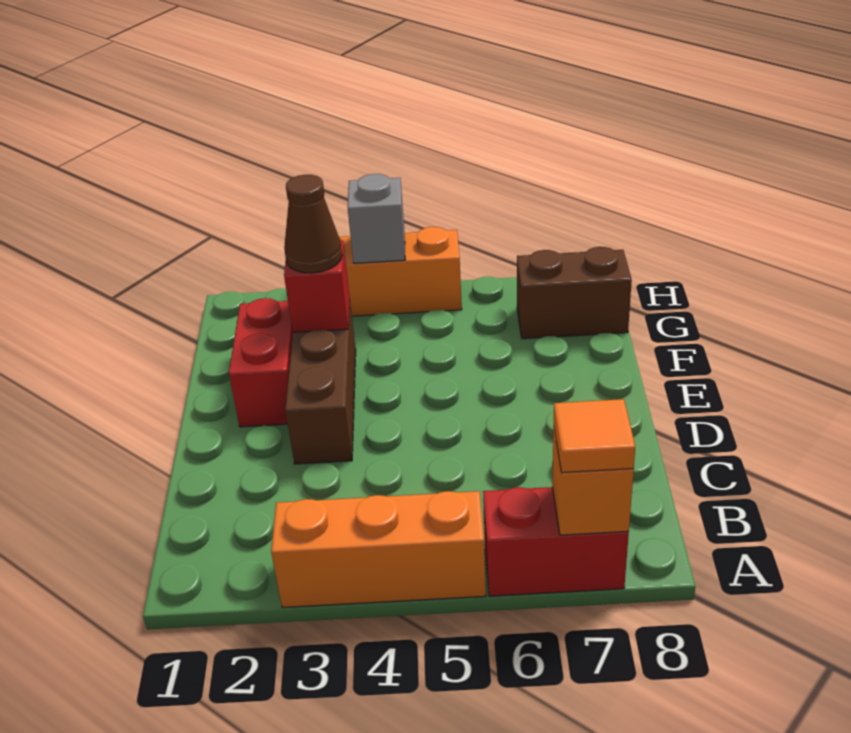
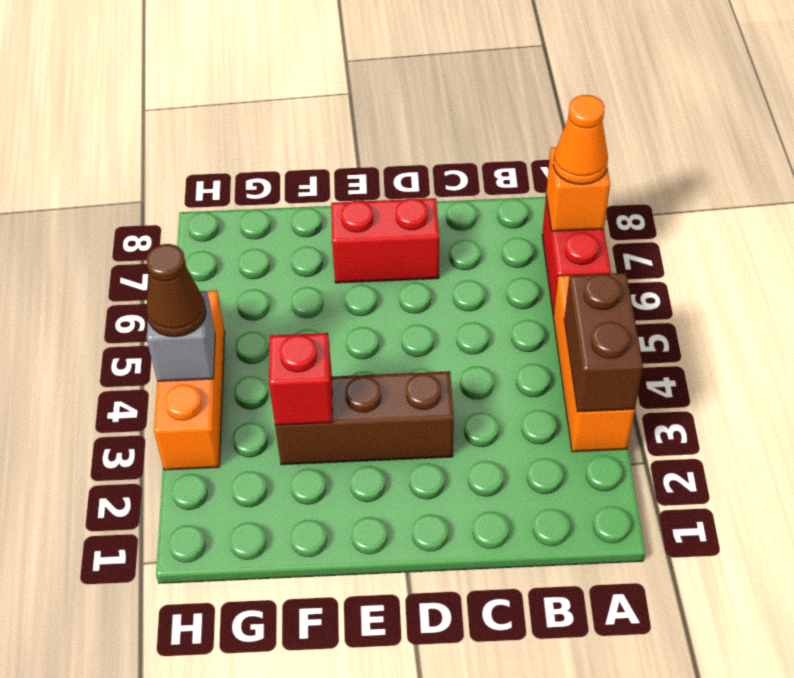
orange 1x1 tile [554,399,635,473] -> orange 1x1 cone [553,95,608,184]
red 1x2 brick [229,298,293,427] -> red 1x2 brick moved to [331,198,439,283]
brown 1x1 cone [284,175,342,273] -> brown 1x1 cone moved to [146,244,206,337]
brown 1x2 brick [517,247,632,339] -> brown 1x2 brick moved to [564,273,643,412]

